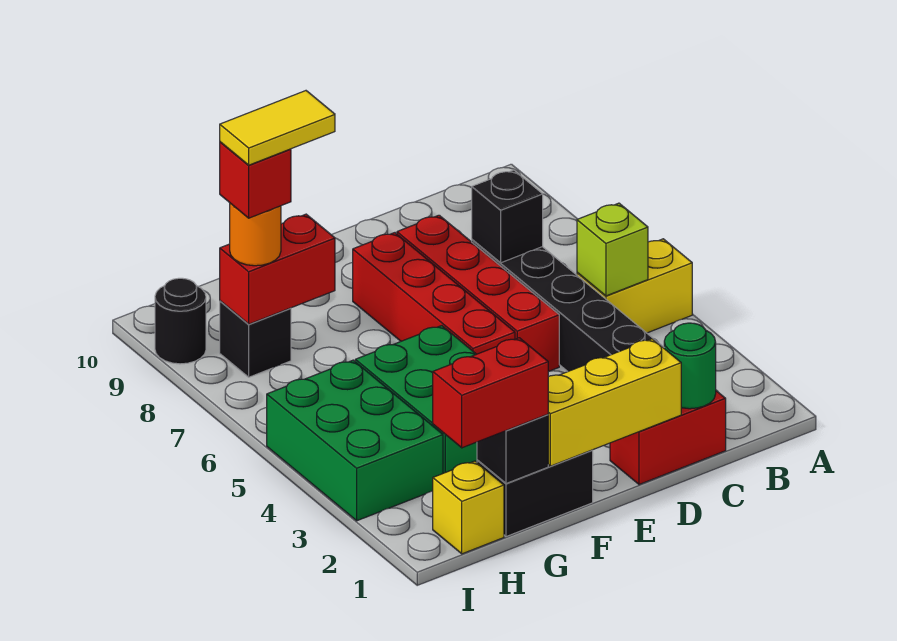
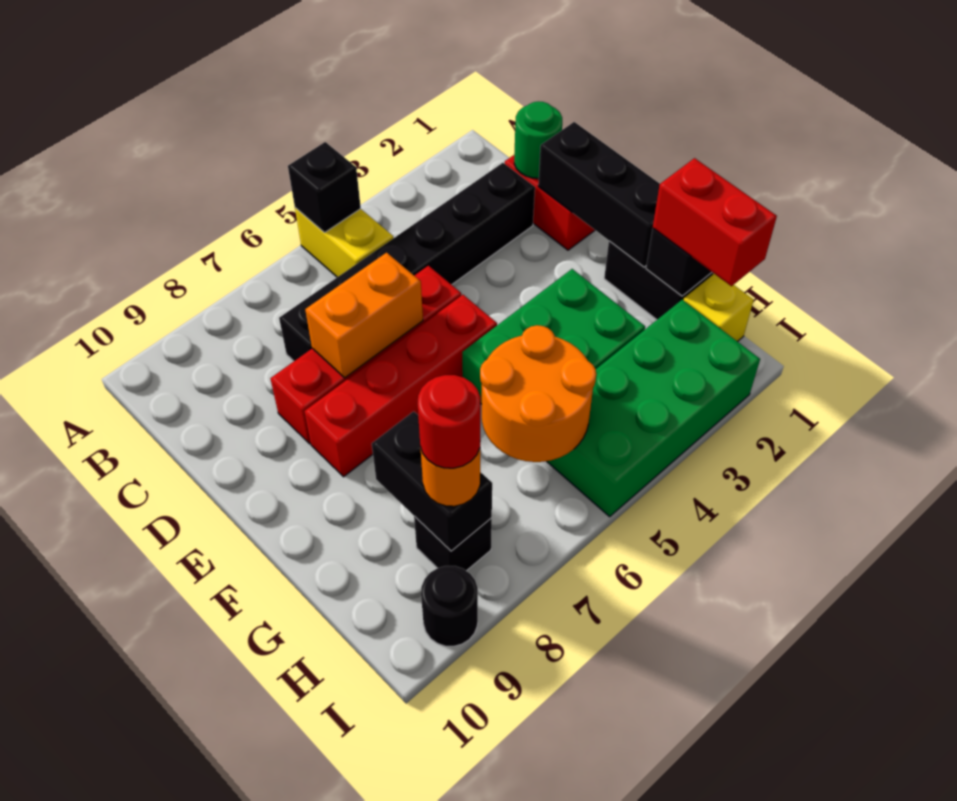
lime 1x1 brick [577,203,648,296] -> none
black 1x1 brick [472,170,543,263] -> black 1x1 brick moved to [288,142,361,233]
yellow 1x3 brick [548,339,681,466] -> black 1x3 brick [538,122,660,267]
none -> orange 1x2 brick [305,253,423,378]
none -> orange 2x2 round brick [480,325,596,462]
red 1x2 brick [220,214,335,324] -> black 1x2 brick [372,411,492,551]
yellow 1x2 tile [220,91,335,165] -> none
green 2x3 brick [267,360,443,521] -> green 2x4 brick [547,300,760,517]
red 1x1 brick [220,142,291,218] -> red 1x1 round brick [417,375,480,468]

